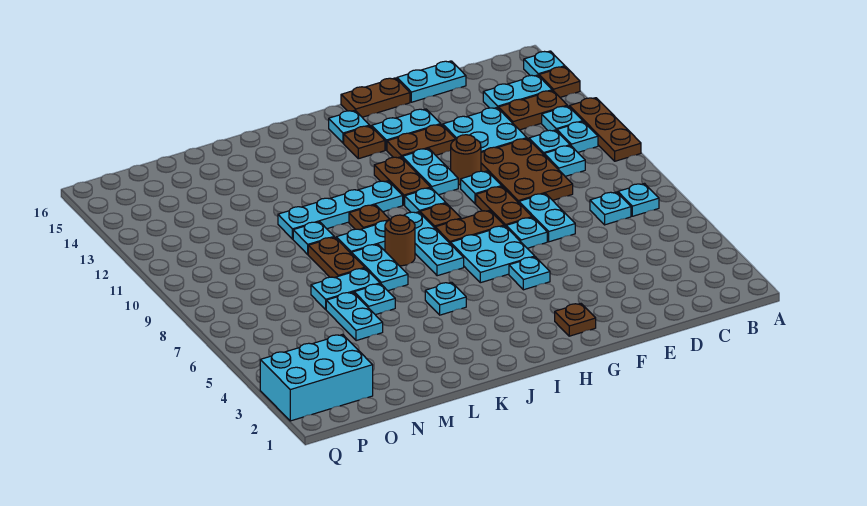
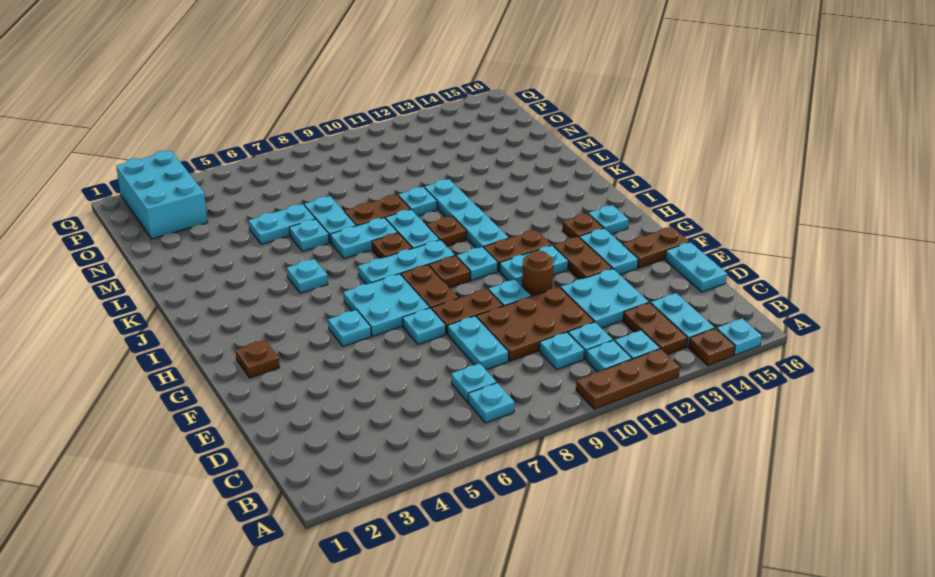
cyan 1x2 plate [519,193,575,242] -> cyan 1x2 plate turned to [448,316,509,370]
brown 1x2 plate [341,78,410,117] -> brown 1x2 plate turned to [623,227,689,268]
brown 1x1 round brick [385,215,415,266] -> brown 1x1 plate [372,233,412,259]

